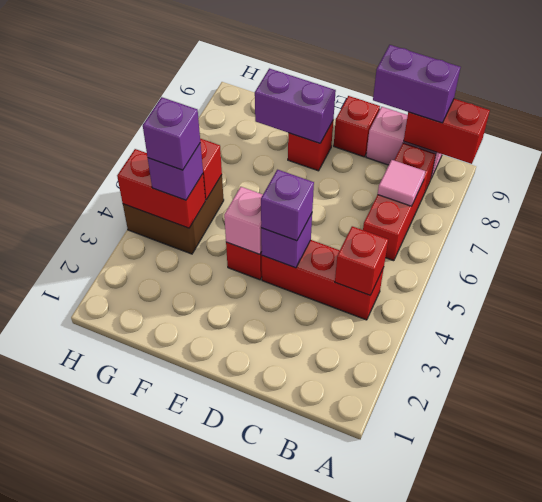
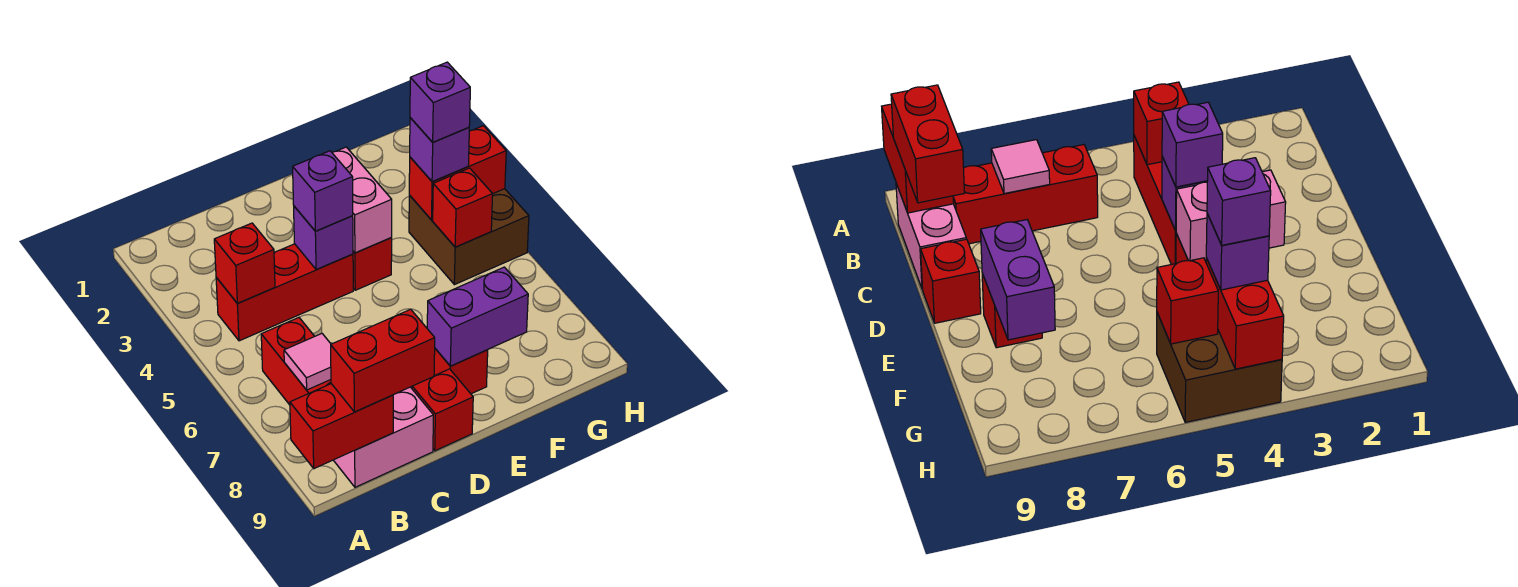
purple 1x2 brick [373,45,461,123] -> red 1x2 brick [331,309,435,412]
pink 1x1 brick [224,187,263,254] -> pink 1x2 brick [332,147,392,253]

